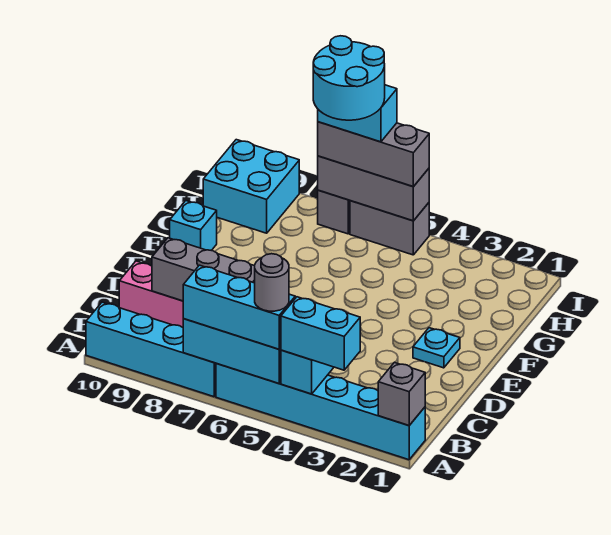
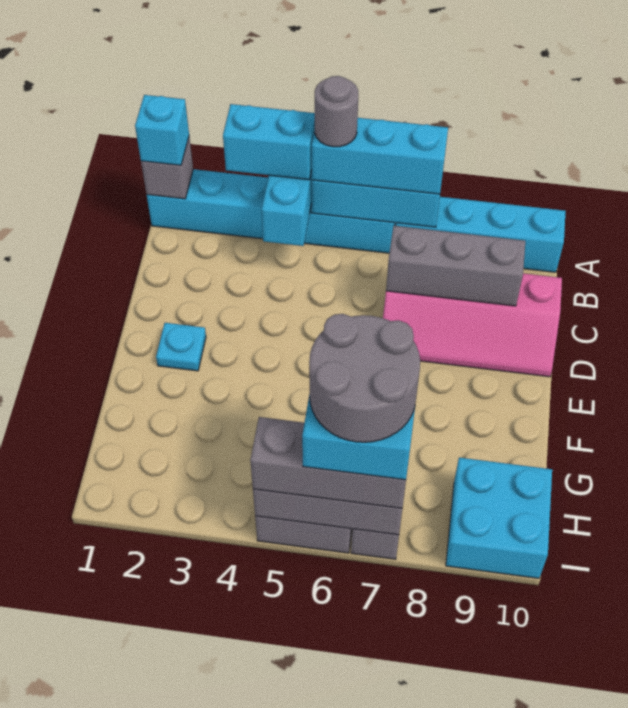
cyan 1x1 brick [170,201,217,251] -> cyan 1x1 brick moved to [135,95,189,165]
cyan 2x2 round brick [313,36,385,120] -> grey 2x2 round brick [309,314,420,442]

